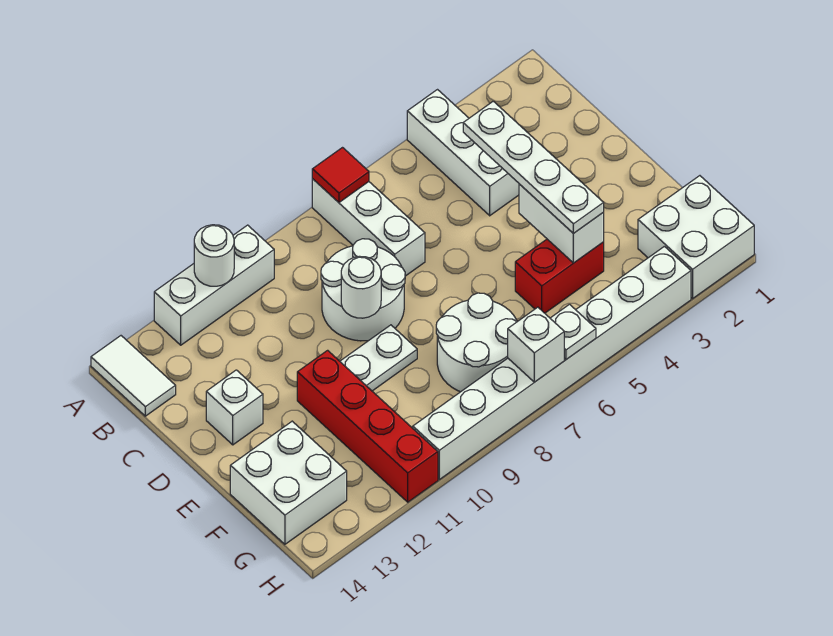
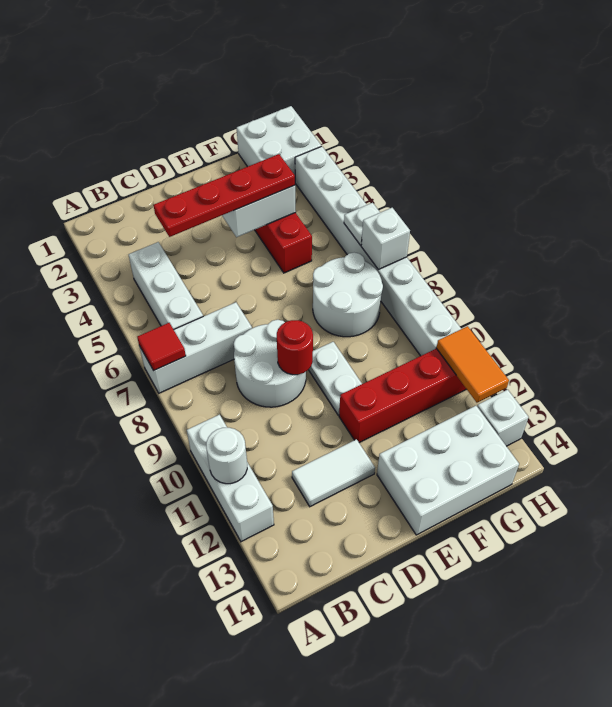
white 1x3 brick [407,90,519,216] -> white 1x3 brick turned to [129,242,203,330]
white 1x2 tile [91,336,176,416] -> white 1x2 tile moved to [292,439,375,507]
white 1x4 plate [463,101,604,234] -> red 1x4 plate [154,154,295,237]
white 1x1 round brick [341,256,381,318] -> red 1x1 round brick [277,320,313,375]
white 1x1 brick [206,370,263,445] -> white 1x1 brick moved to [477,390,529,446]
white 2x2 brick [230,421,347,544] -> white 2x3 brick [377,406,519,535]
none -> orange 1x2 tile [436,326,509,403]

